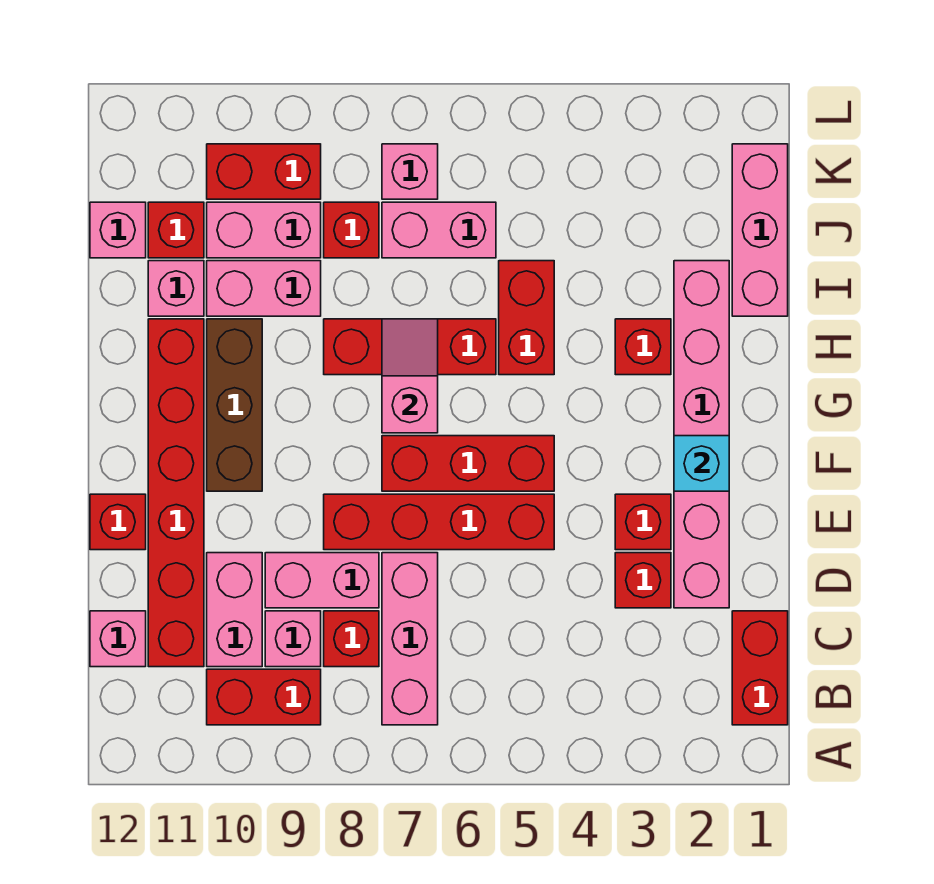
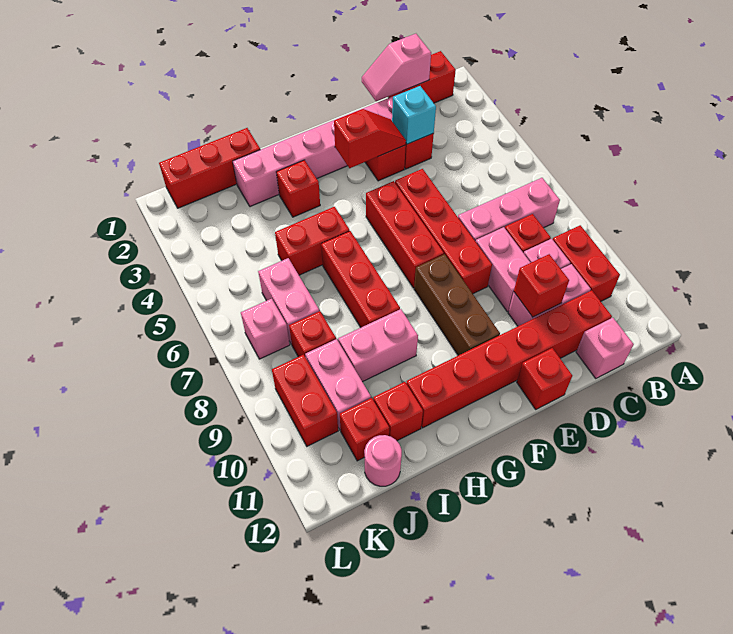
none -> red 1x1 brick [514,254,569,317]
none -> red 1x2 slope [334,109,406,168]
cyan 1x1 brick [674,436,729,491] -> cyan 1x1 brick moved to [392,86,436,144]
brown 1x3 brick [207,319,262,491] -> brown 1x3 brick turned to [414,254,500,355]
pink 1x2 slope [382,319,438,433] -> pink 1x2 slope moved to [362,34,431,101]
pink 1x3 brick [732,144,788,316] -> red 1x3 brick [159,128,260,208]
pink 1x2 brick [207,261,321,316] -> pink 1x2 brick turned to [338,309,418,382]
pink 1x1 brick [148,261,204,316] -> red 1x1 brick [373,382,423,441]
pink 1x1 brick [90,202,146,258] -> pink 1x1 round brick [364,435,402,486]

